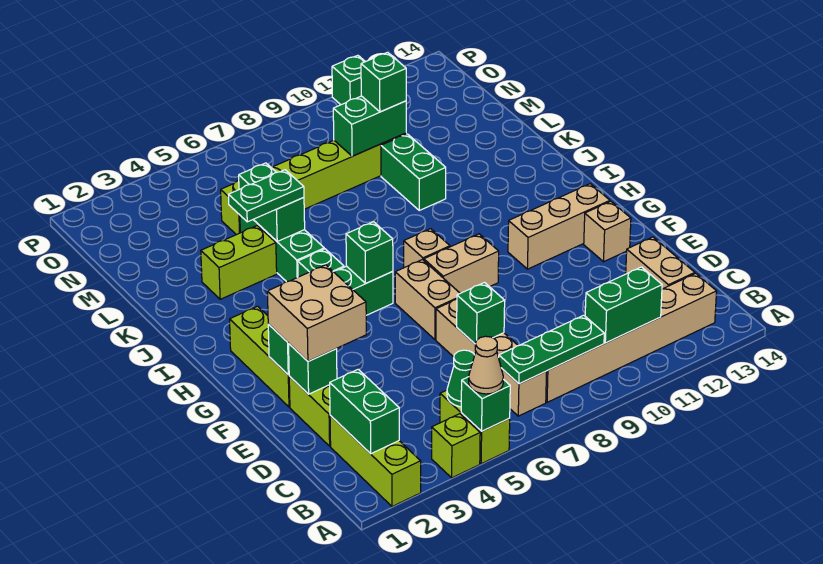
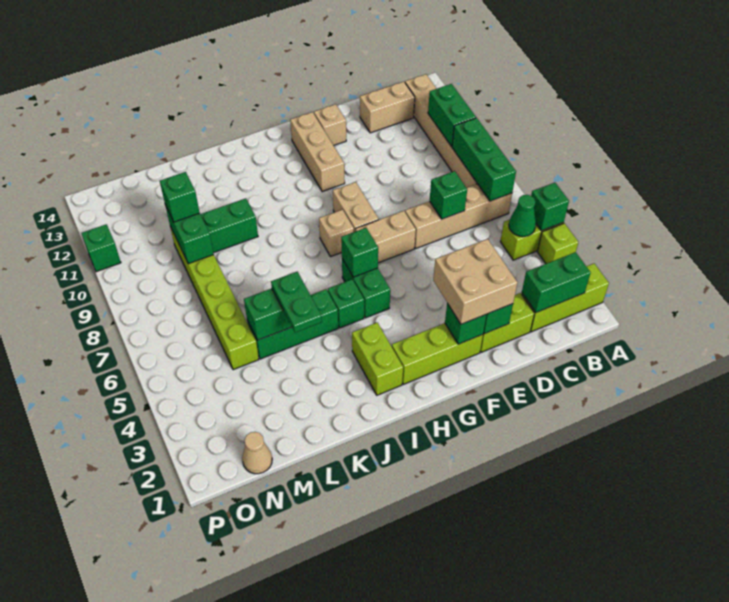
tan 1x1 cone [469,336,503,394] -> tan 1x1 cone moved to [242,432,272,474]
green 1x3 plate [499,315,604,384] -> green 1x3 brick [452,118,516,201]
lime 1x2 brick [201,226,277,299] -> lime 1x2 brick moved to [352,323,403,395]

